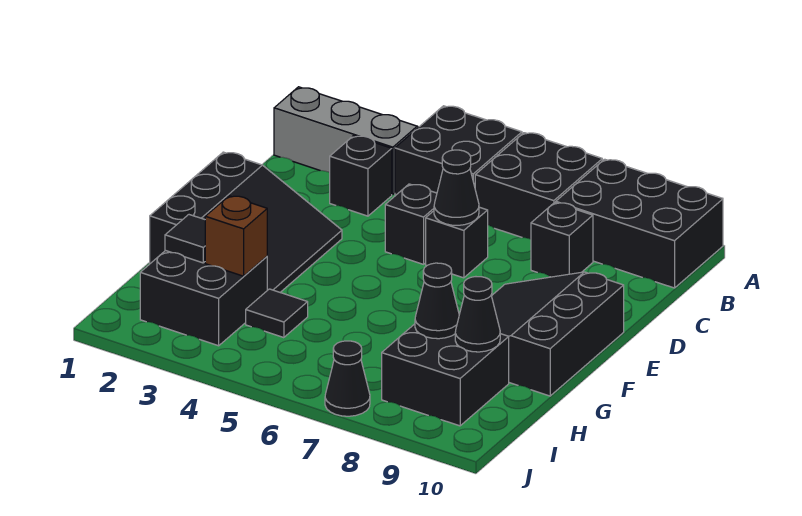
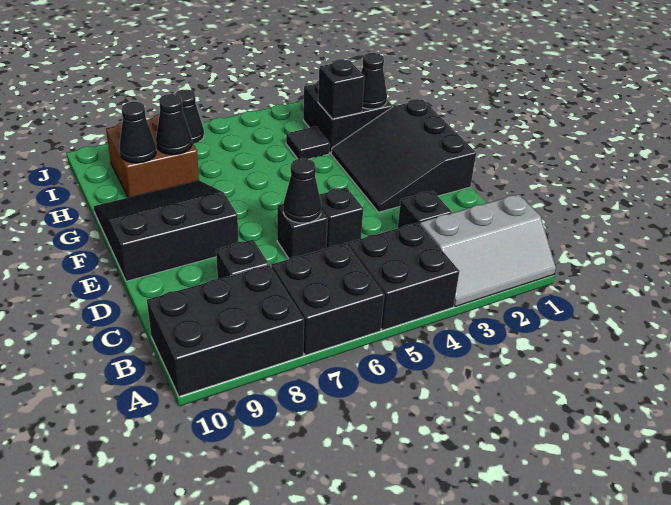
black 3x3 slope [492,272,624,396] -> black 3x3 slope turned to [94,180,238,281]
black 1x1 tile [165,215,205,263] -> black 1x1 cone [361,53,387,109]
brown 1x1 brick [205,196,267,276] -> black 1x1 brick [318,59,364,119]
black 2x2 brick [382,324,509,426] -> brown 2x2 brick [106,114,199,198]

